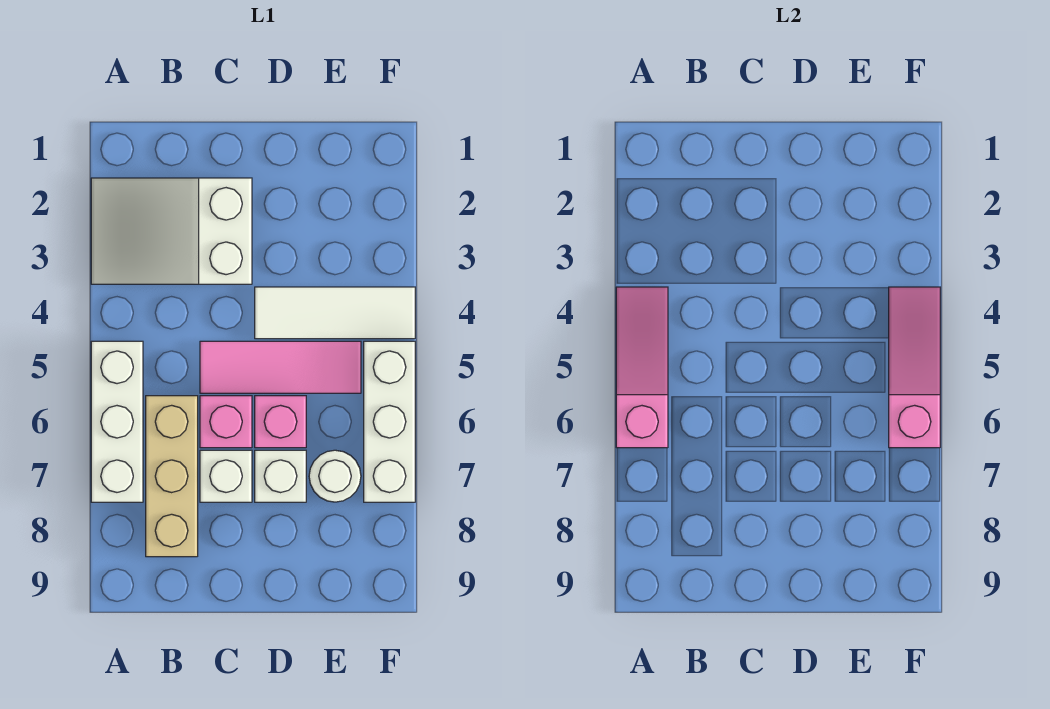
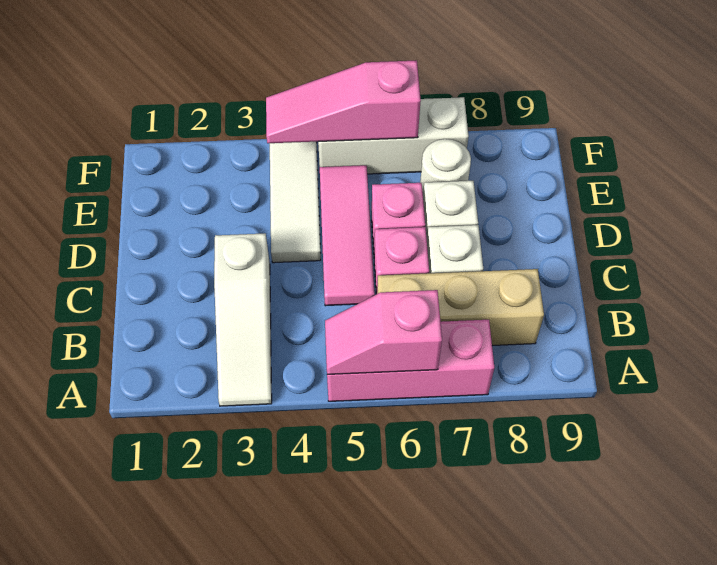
white 2x3 slope [91,178,252,284] -> white 1x3 slope [214,233,272,406]
pink 1x3 slope [616,287,668,448] -> pink 1x2 slope [325,290,442,375]
white 1x3 brick [91,341,143,502] -> pink 1x3 brick [327,320,494,401]

